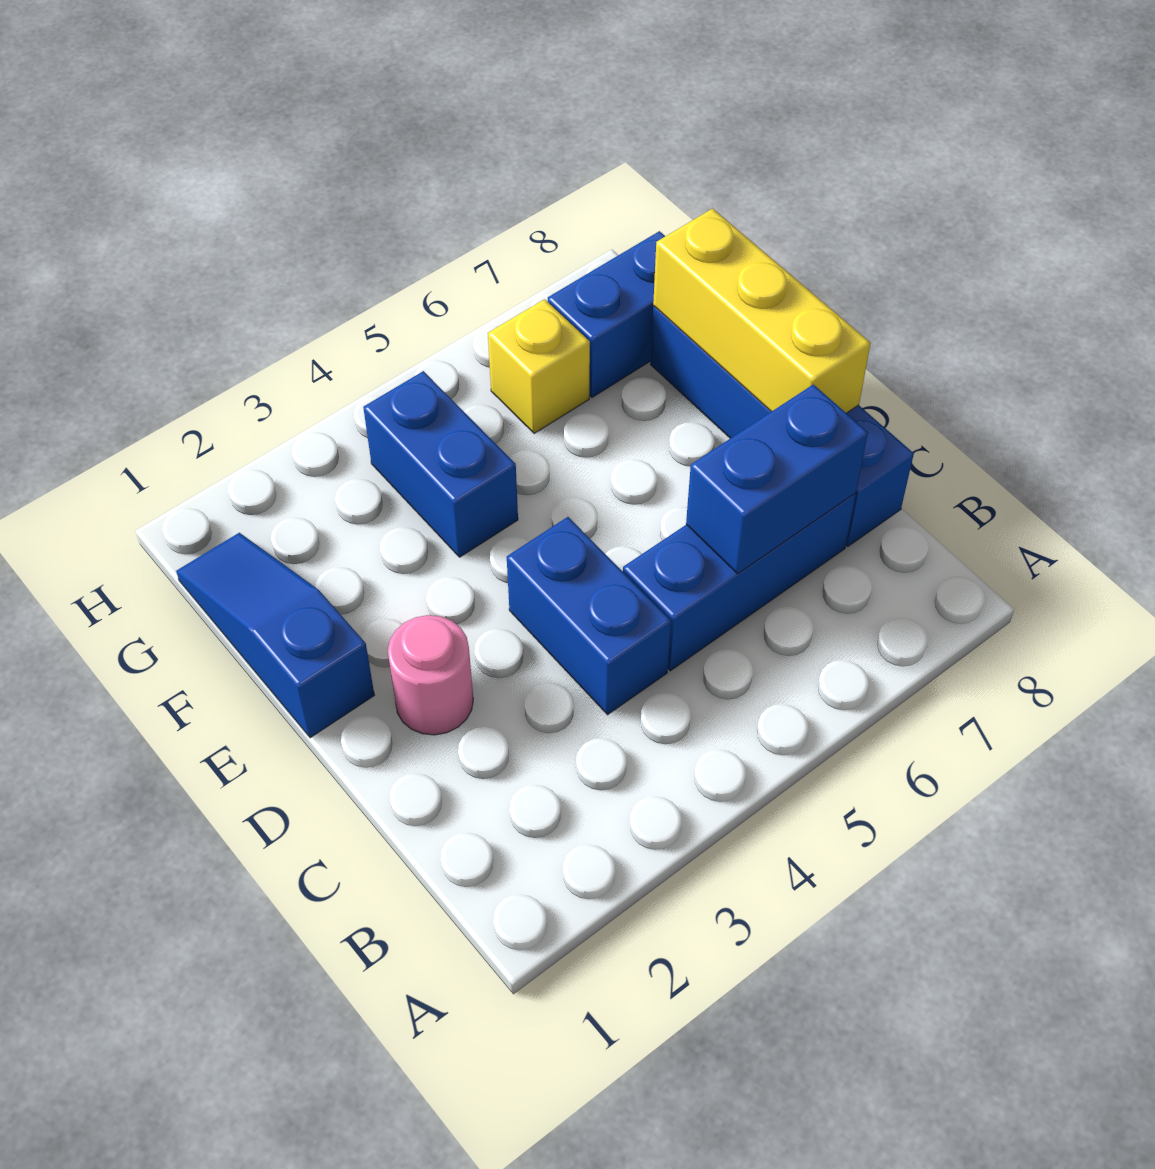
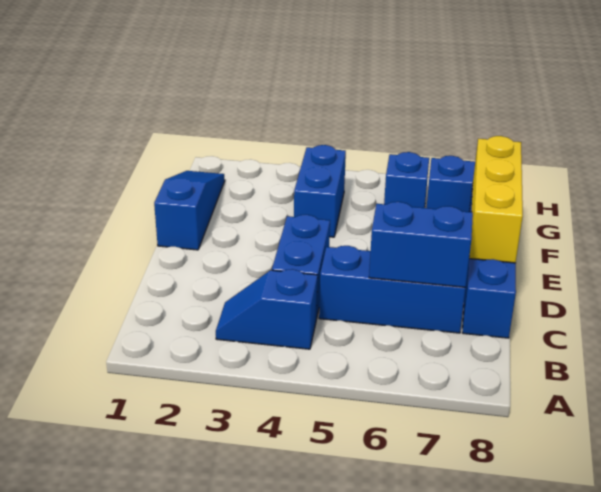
none -> blue 1x2 slope [216,269,318,349]
pink 1x1 round brick [388,615,473,735] -> none
yellow 1x1 brick [488,299,590,434] -> blue 1x1 brick [384,152,429,208]

